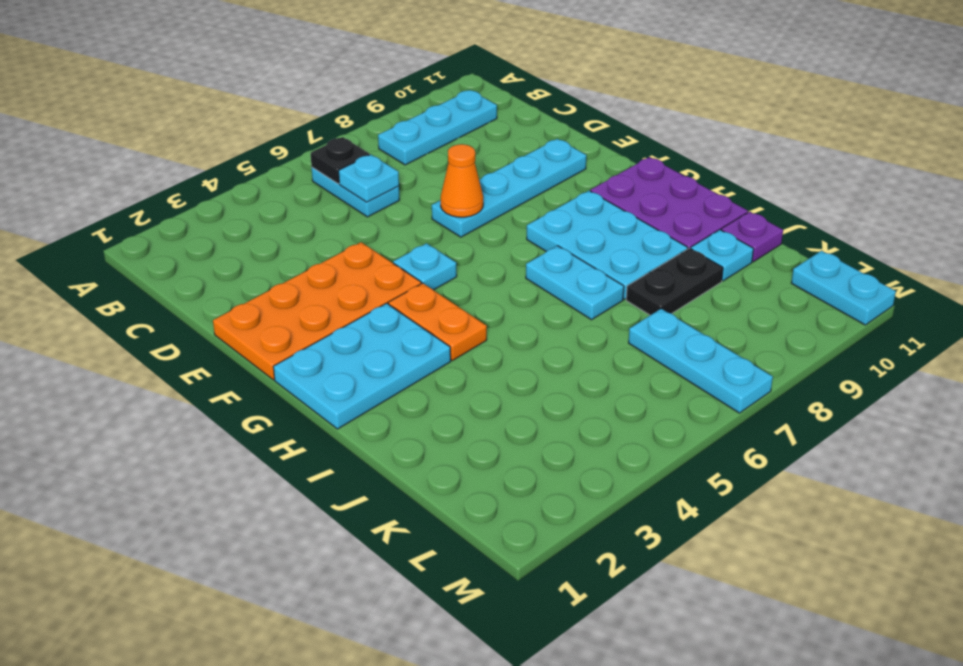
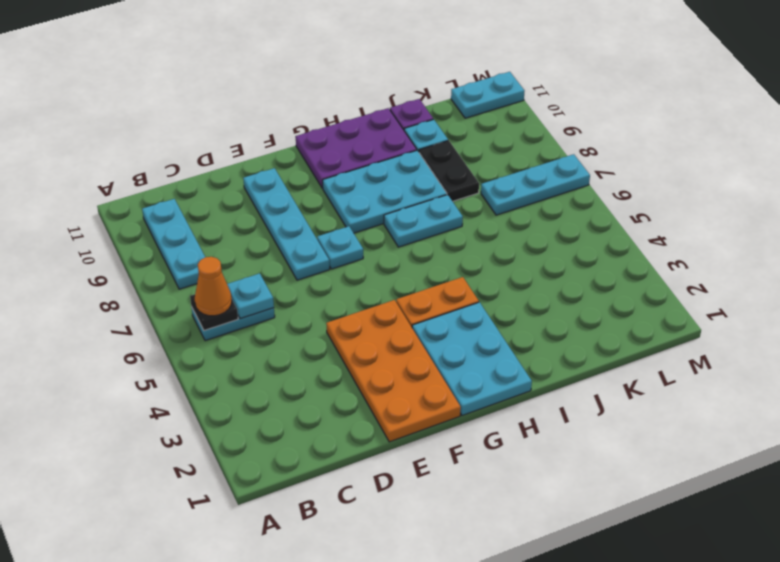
orange 1x1 cone [441,144,483,217] -> orange 1x1 cone moved to [195,257,232,316]
cyan 1x1 plate [393,243,457,290] -> cyan 1x1 plate moved to [317,226,363,269]

